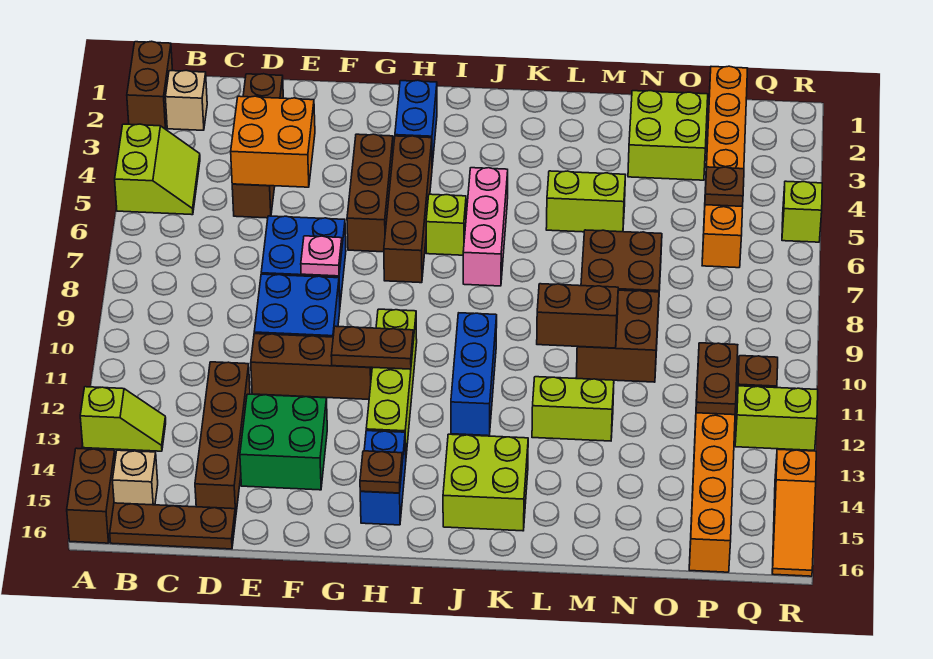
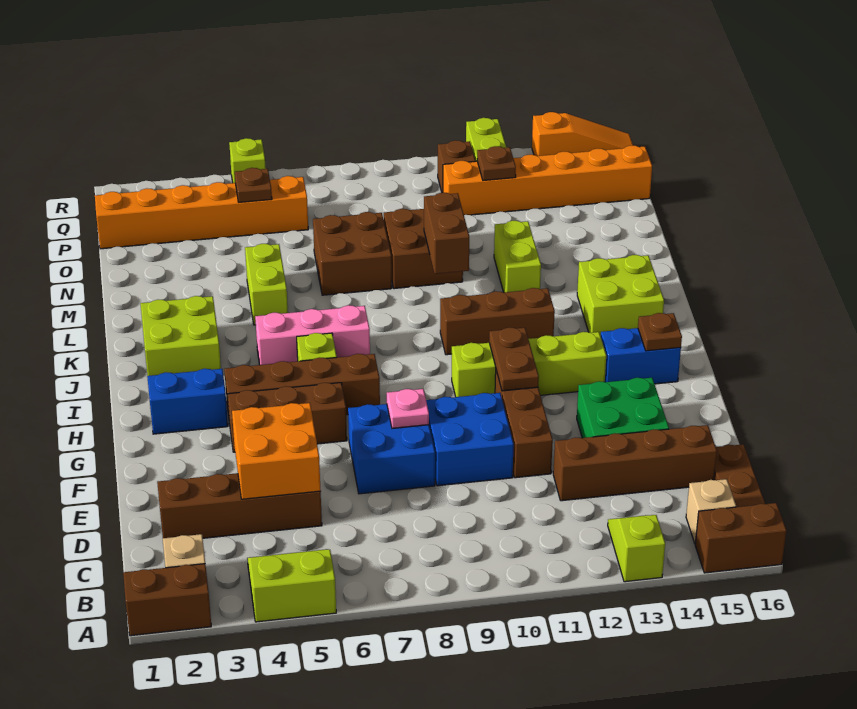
blue 1x3 brick [451,313,497,436] -> brown 1x3 brick [440,288,555,355]
lime 2x2 brick [628,91,708,180] -> lime 2x2 brick moved to [141,296,221,376]
brown 1x2 plate [696,343,738,415] -> brown 1x1 plate [477,146,516,180]

